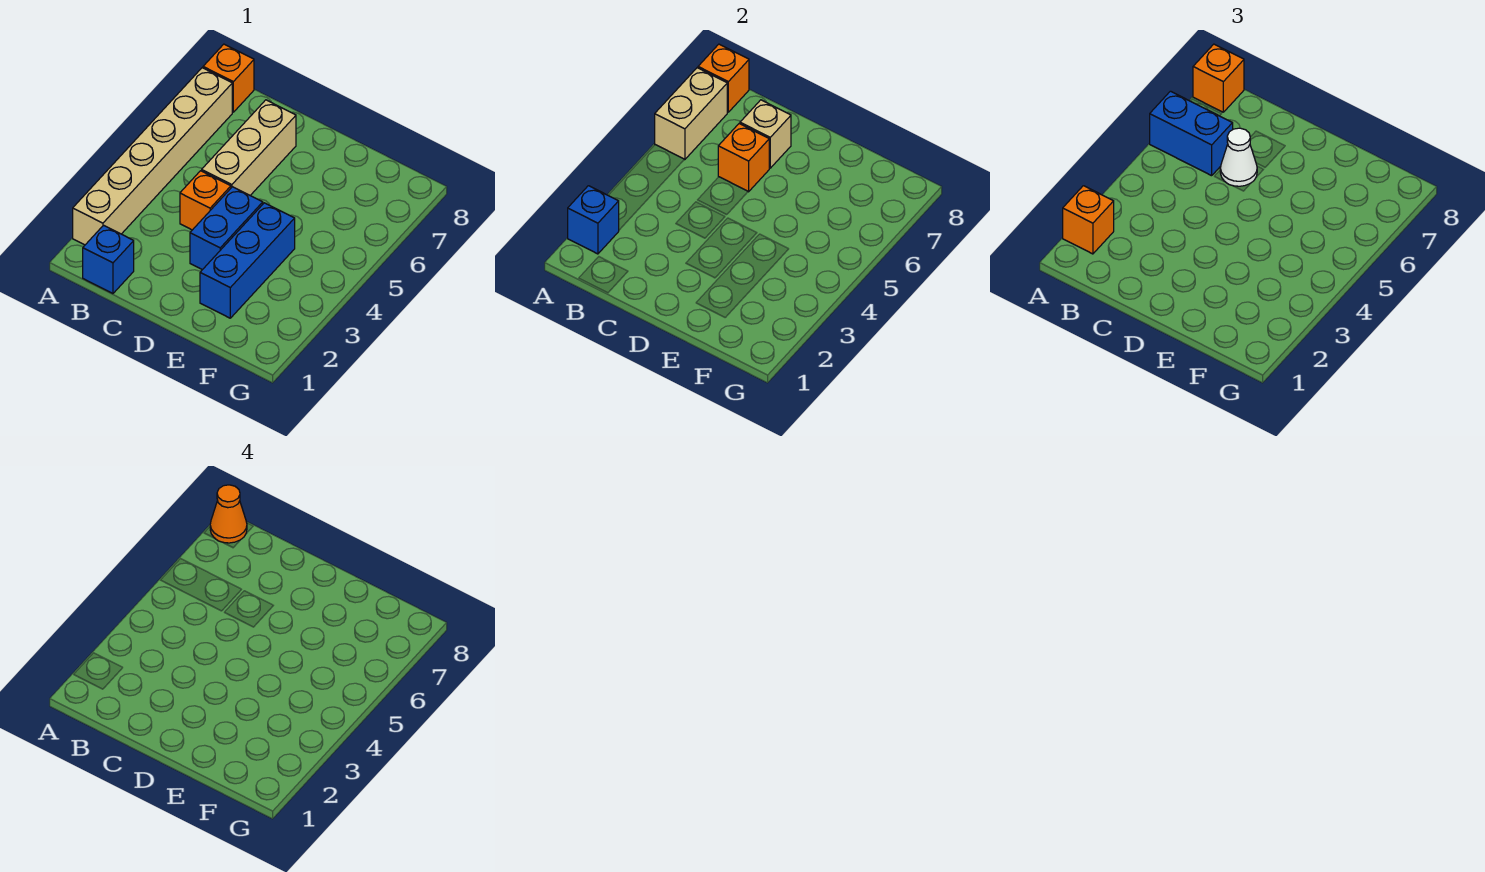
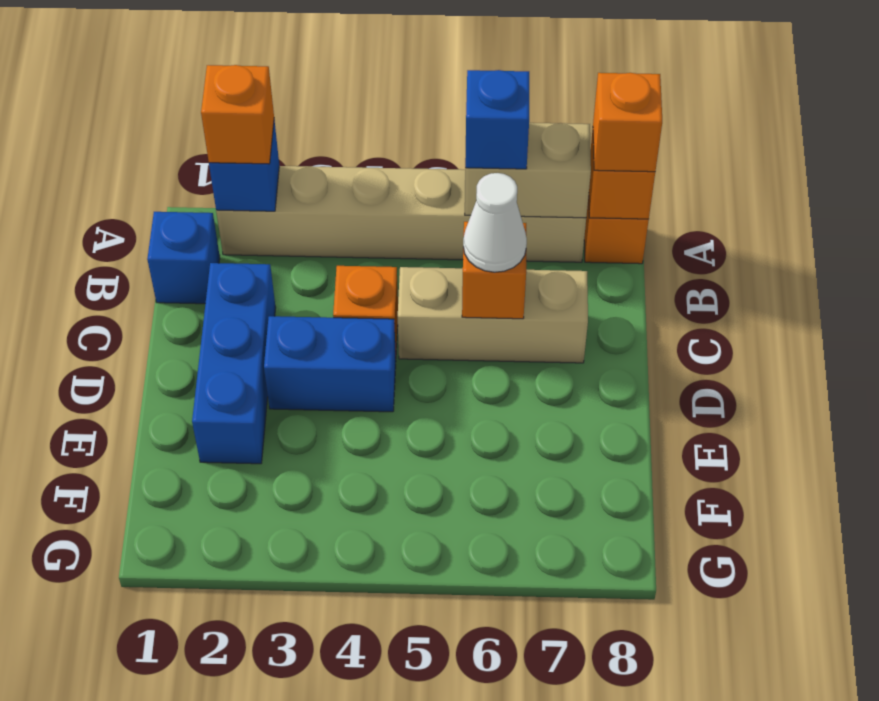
blue 1x2 brick [1150,91,1233,176] -> blue 1x1 brick [465,70,529,169]
orange 1x1 cone [210,485,247,543] -> none
tan 1x1 brick [740,100,791,168] -> none
blue 1x3 brick [200,203,295,318] -> blue 1x3 brick turned to [192,263,276,464]

